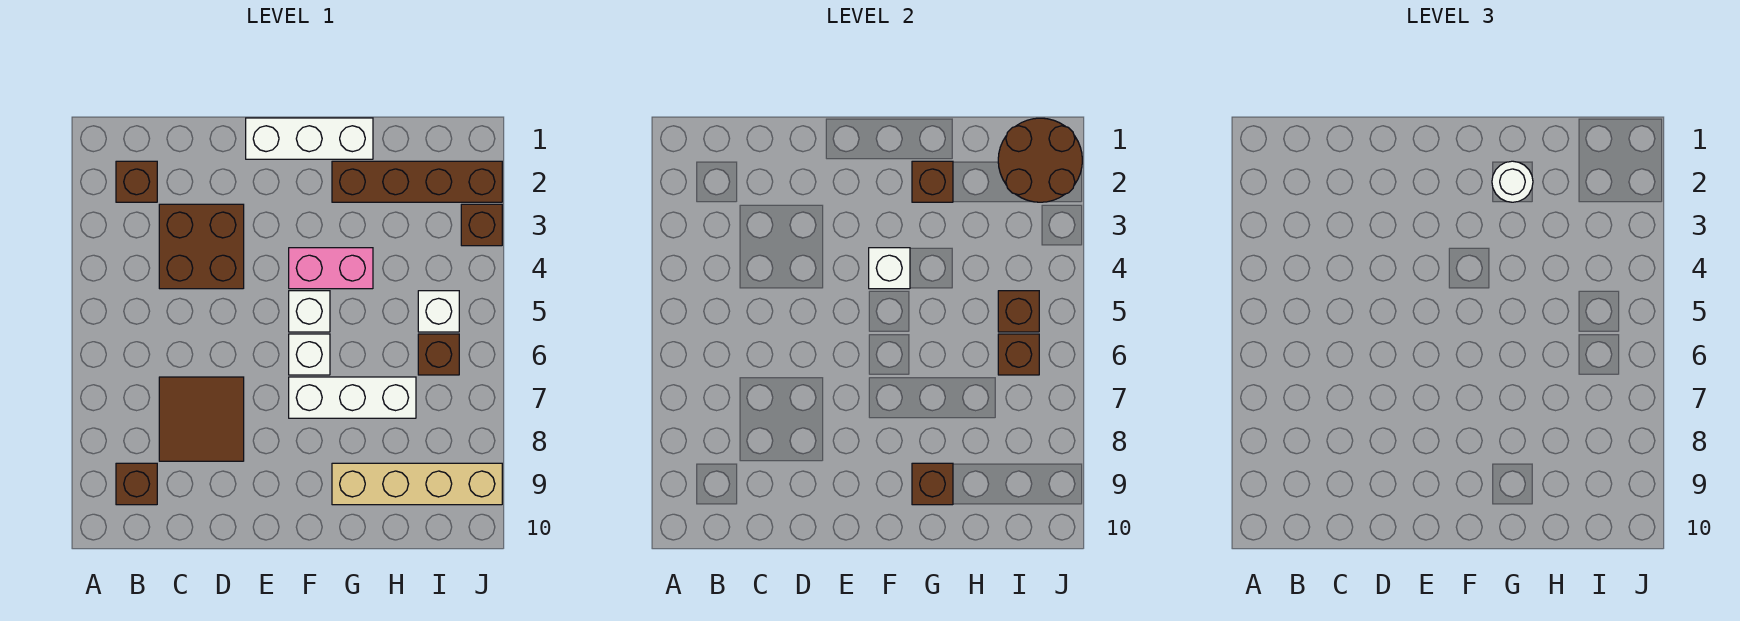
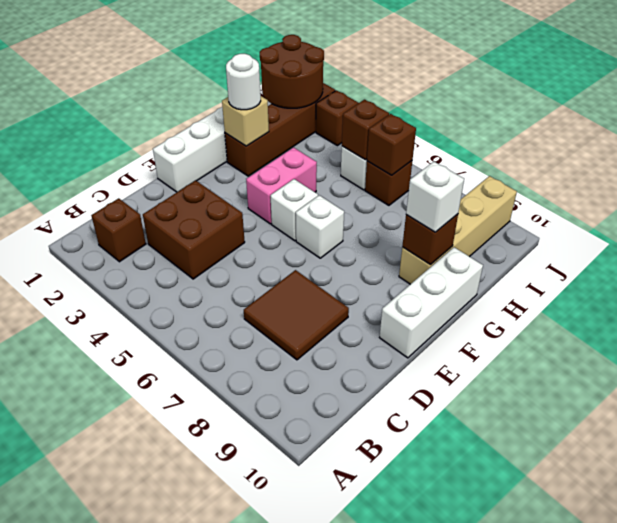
brown 1x1 brick [116,463,157,505] -> none
white 1x1 brick [869,248,910,289] -> white 1x1 brick moved to [406,162,464,232]
white 1x3 brick [289,377,416,418] -> white 1x3 brick moved to [380,247,483,358]
brown 1x1 brick [912,161,953,202] -> tan 1x1 brick [222,96,269,146]

